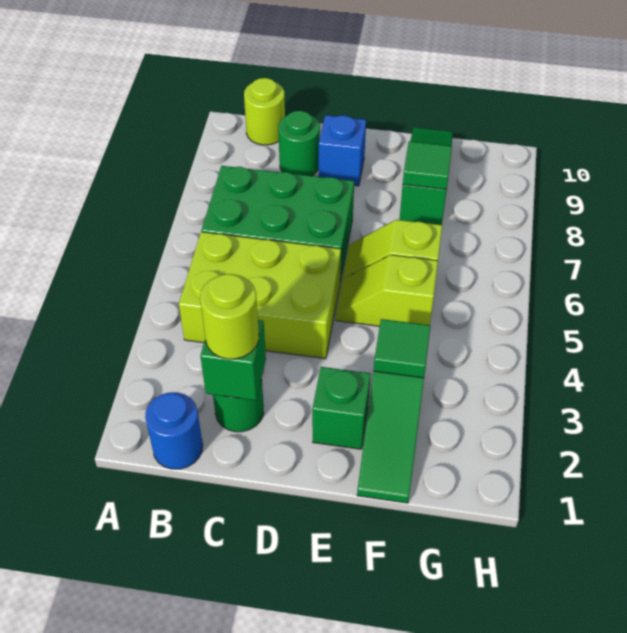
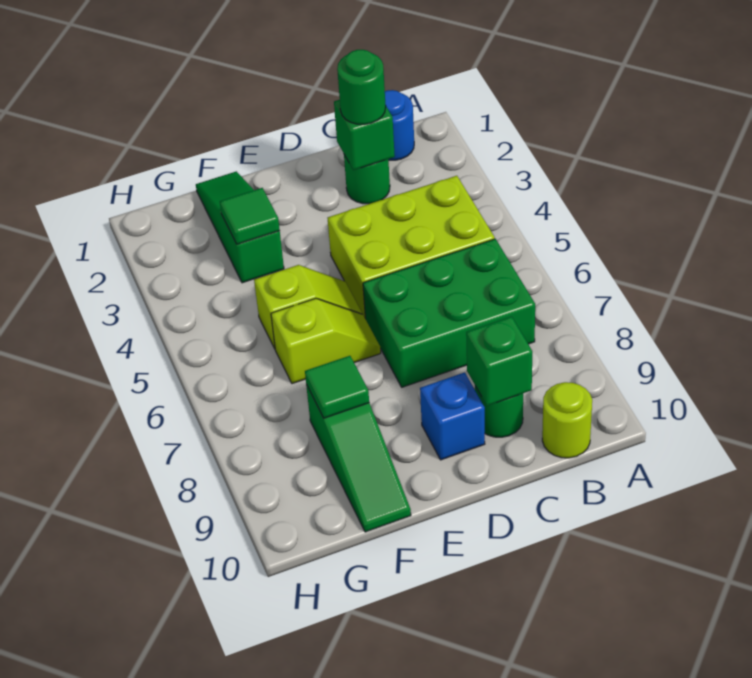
lime 1x1 round brick [200,274,259,359] -> green 1x1 round brick [337,50,386,124]
green 1x1 brick [312,367,371,449] -> green 1x1 brick moved to [466,317,532,406]

